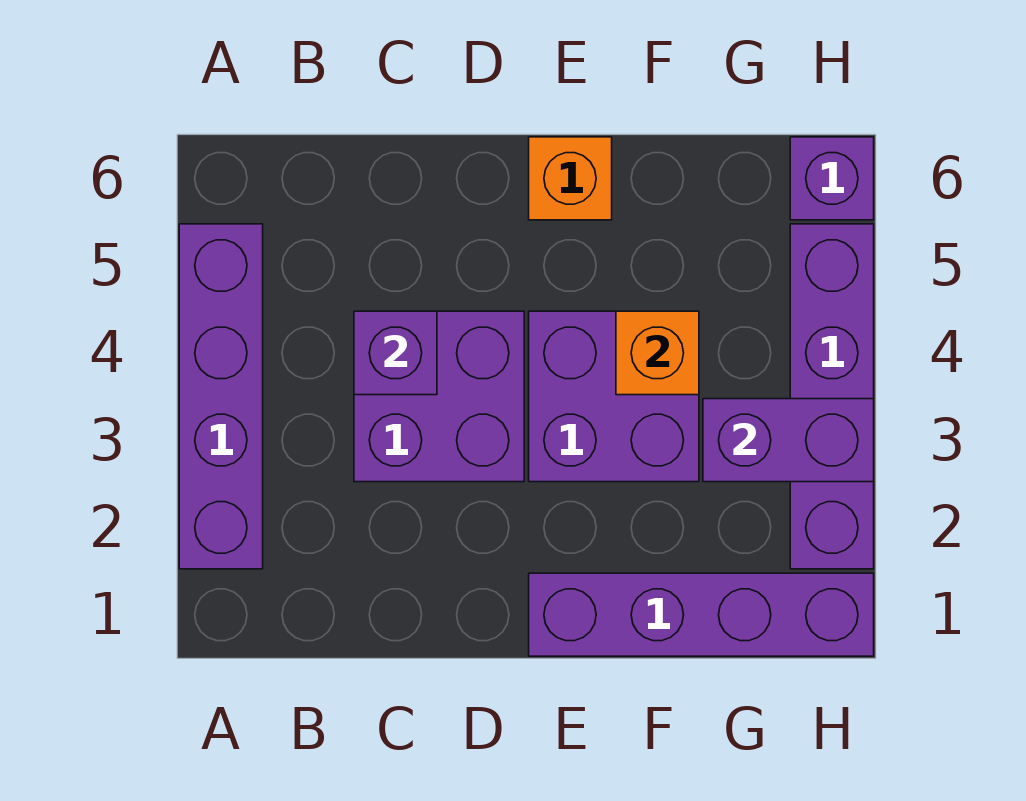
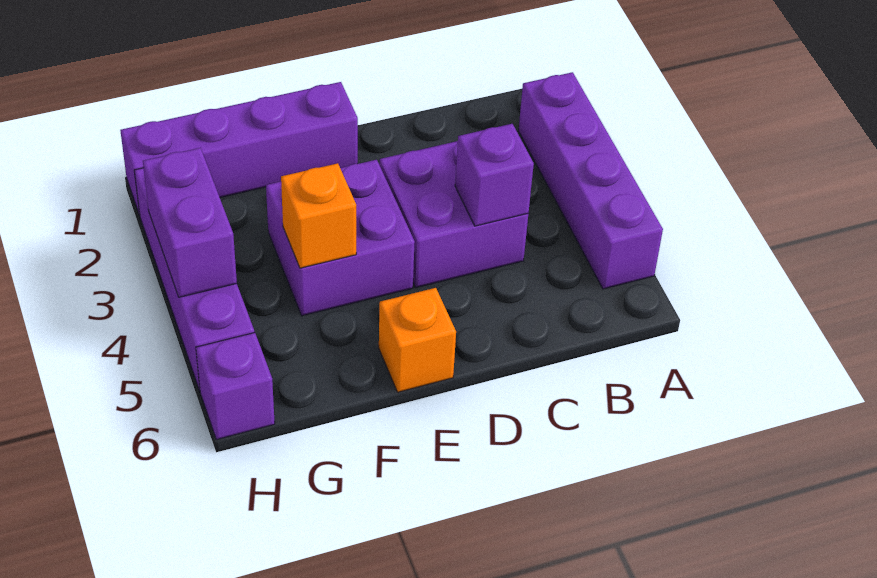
purple 1x2 brick [703,399,874,482] -> purple 1x2 brick turned to [143,148,237,297]

